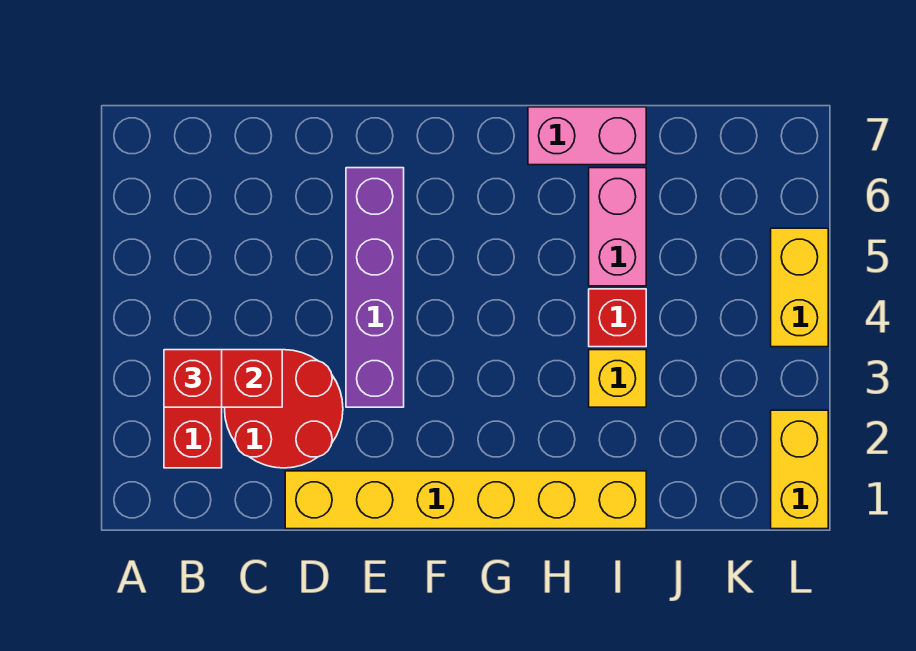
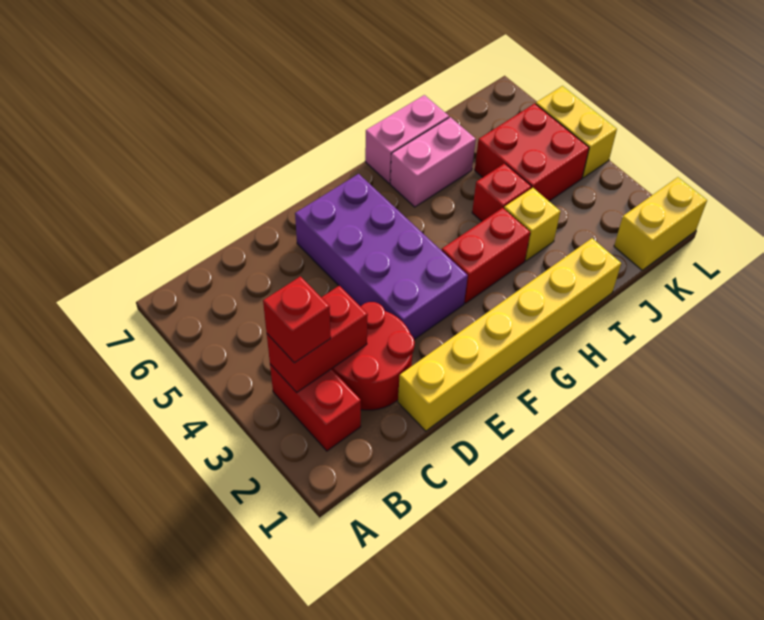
purple 1x4 brick [346,168,404,407] -> purple 2x4 brick [295,174,468,339]
none -> red 1x2 brick [442,208,530,303]
pink 1x2 brick [589,168,646,286] -> pink 1x2 brick turned to [390,117,476,207]
none -> red 2x2 brick [475,103,589,201]
yellow 1x2 brick [771,410,828,529] -> yellow 1x2 brick turned to [614,177,707,270]

